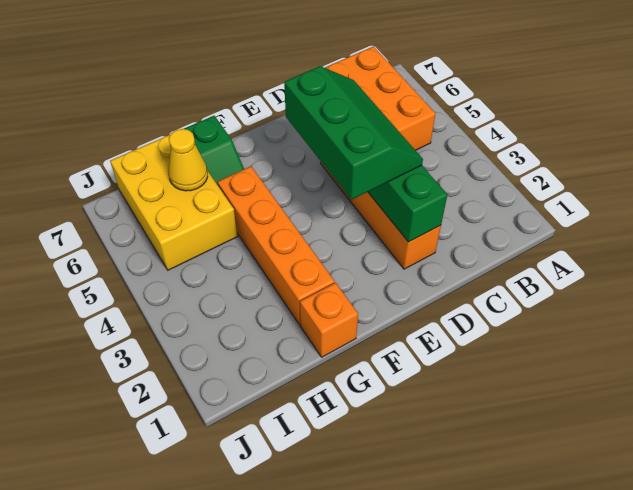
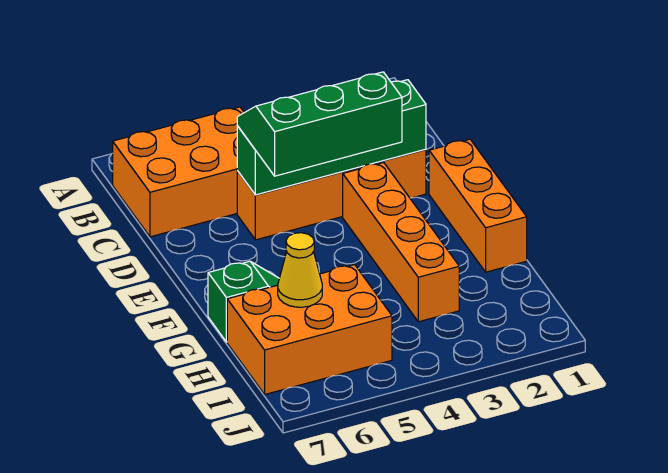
orange 1x1 brick [300,283,358,357] -> orange 1x3 brick [429,139,527,272]
orange 1x4 brick [217,166,334,325] -> orange 1x4 brick turned to [343,163,459,322]
yellow 2x3 brick [110,135,237,270] -> orange 2x3 brick [227,265,392,394]

